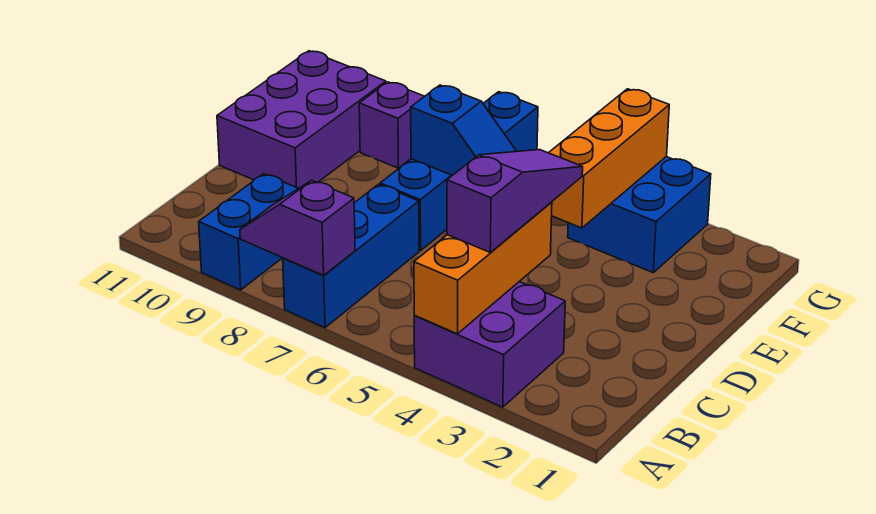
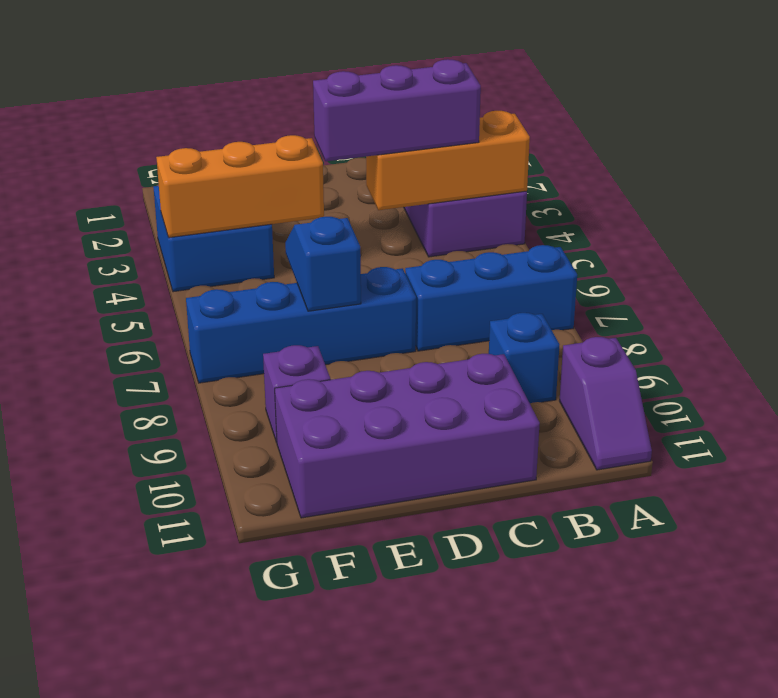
purple 1x2 slope [240,180,355,275] -> purple 1x2 slope moved to [559,337,652,470]
blue 1x2 brick [199,174,299,290] -> blue 1x1 brick [488,313,560,403]
purple 1x3 slope [447,150,583,252] -> purple 1x3 brick [313,59,481,161]
purple 2x3 brick [217,51,386,188] -> purple 2x4 brick [275,354,540,518]

